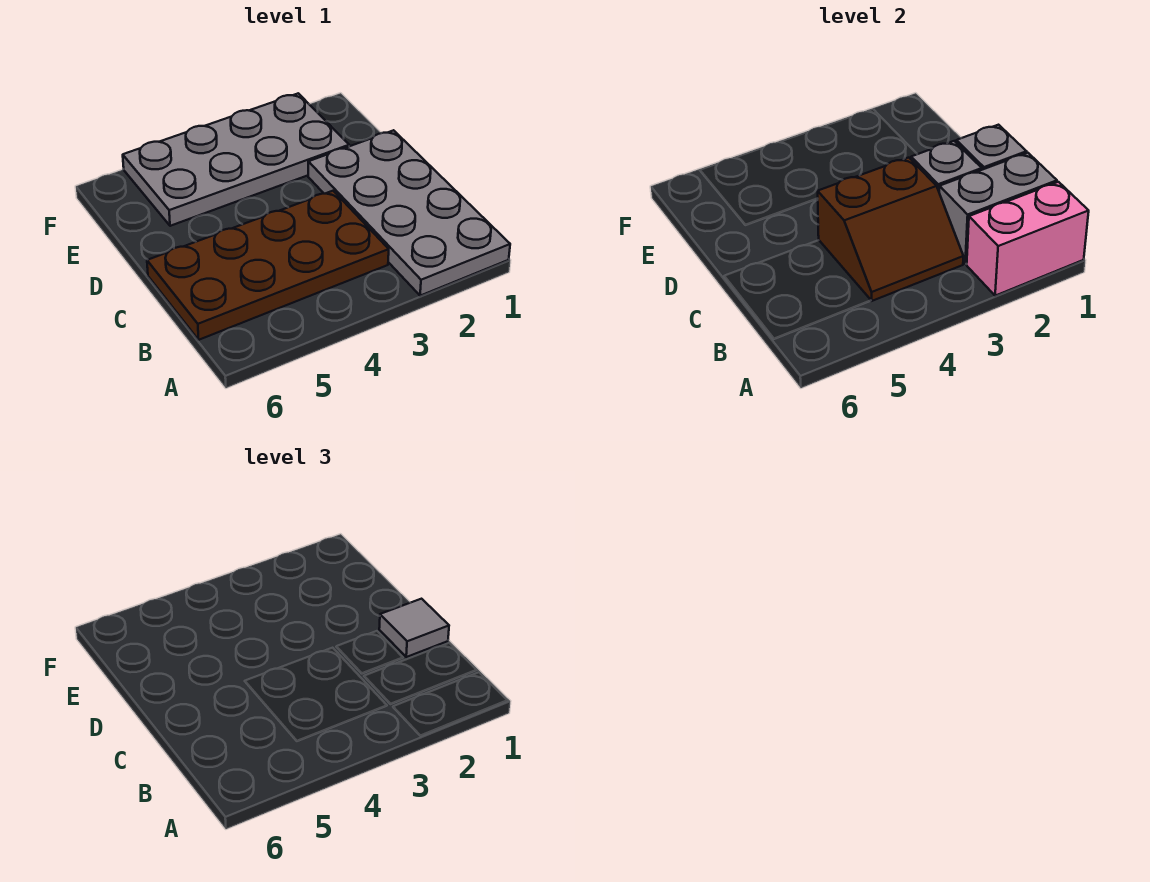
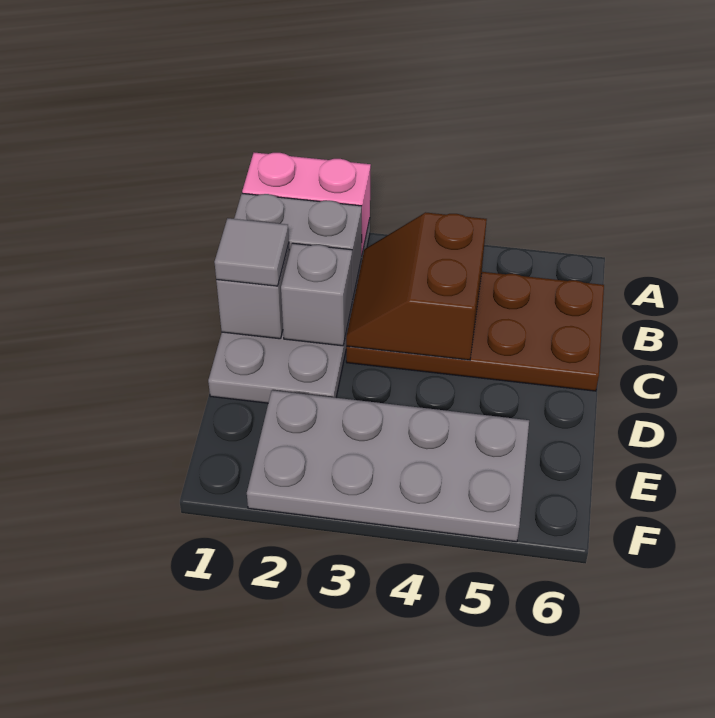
brown 2x2 slope [817,158,963,301] -> brown 2x2 slope turned to [346,212,487,360]

